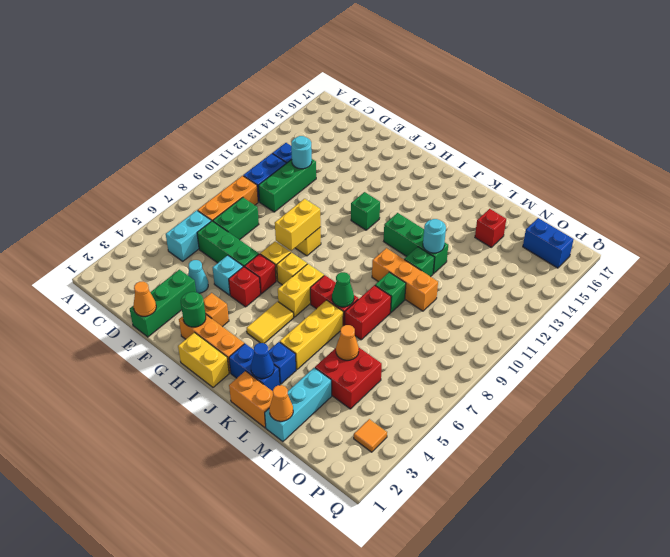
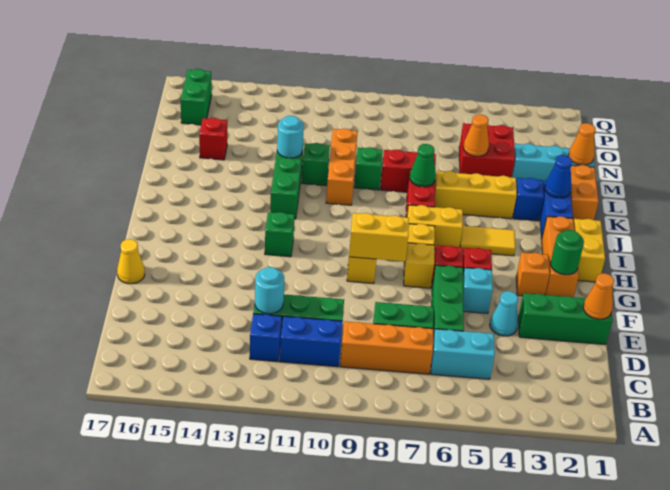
none -> yellow 1x1 cone [117,239,145,284]
blue 1x2 brick [523,218,573,268] -> green 1x2 brick [181,69,212,125]
orange 1x1 tile [354,419,387,452] -> none

